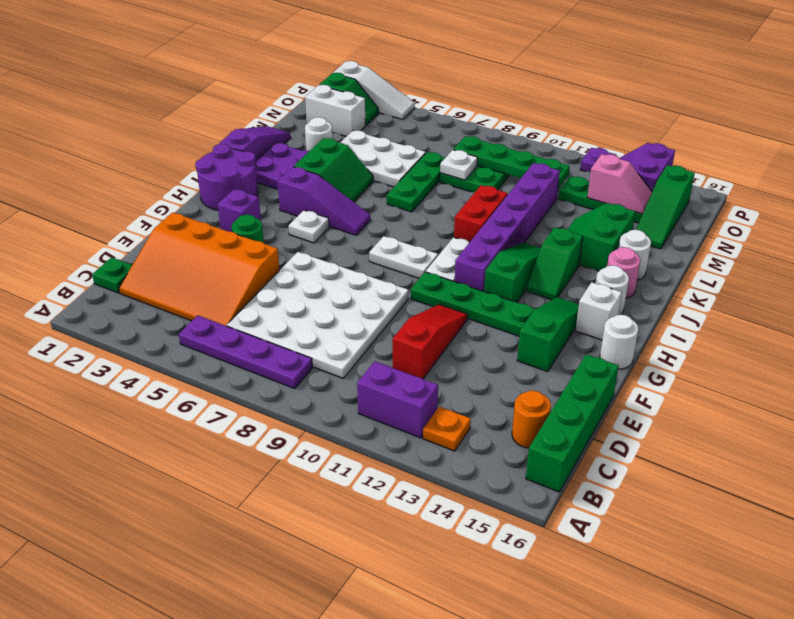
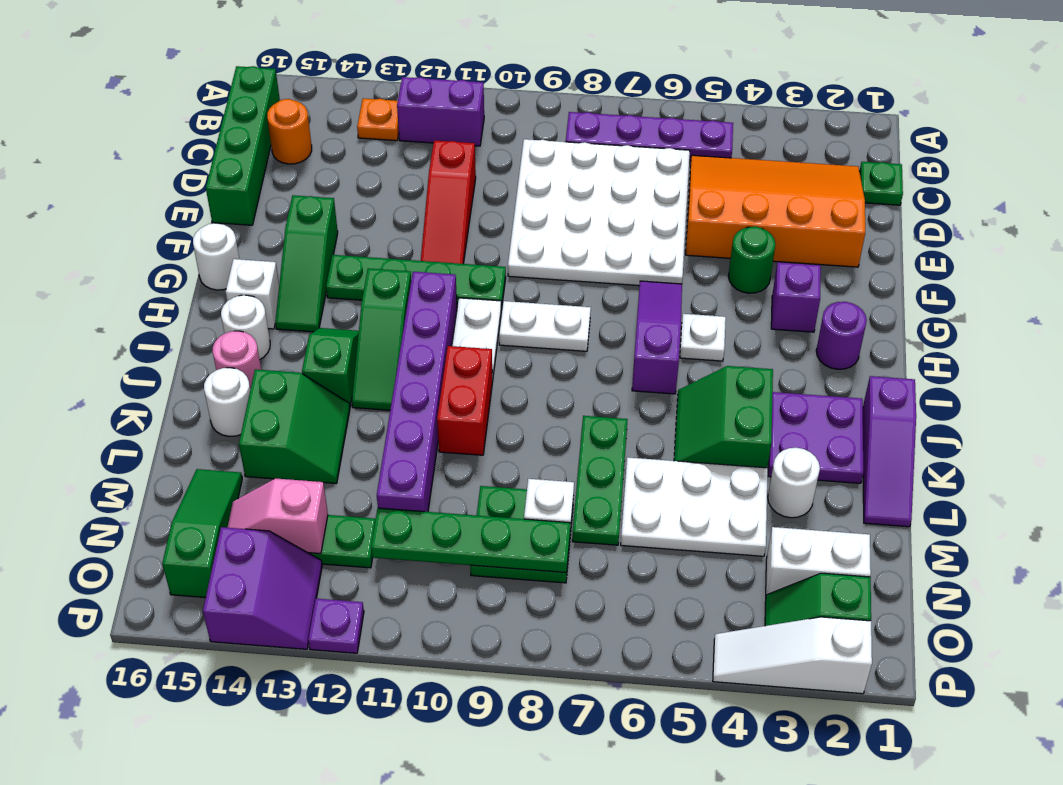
purple 2x2 round brick [195,144,258,210] -> purple 1x1 round brick [816,302,867,369]
purple 1x3 slope [278,167,370,235] -> purple 1x3 slope turned to [632,281,682,394]

